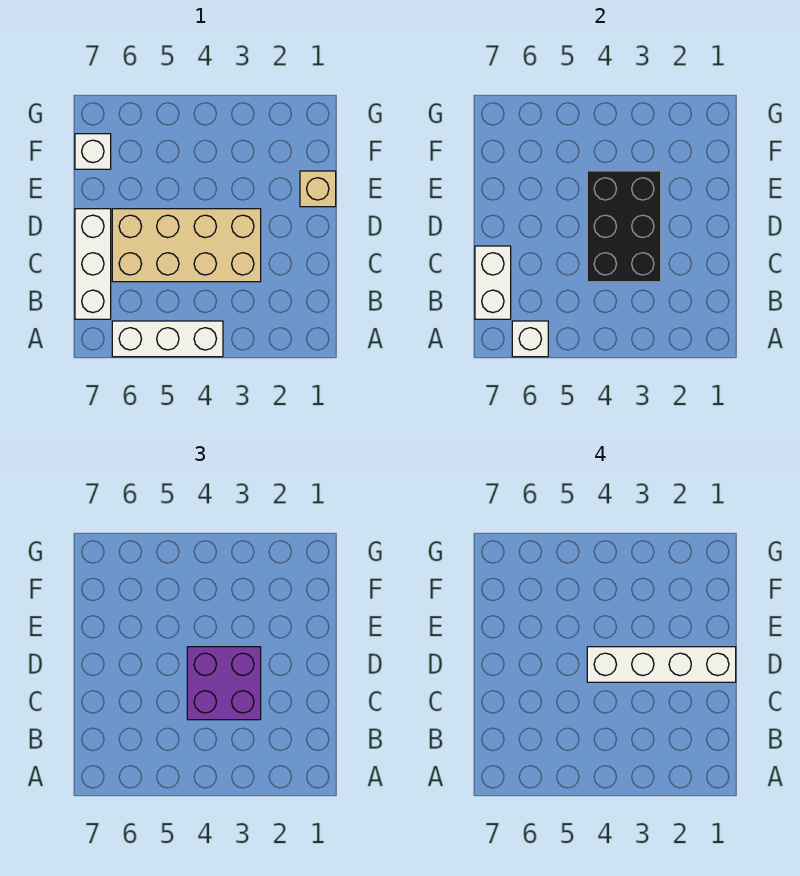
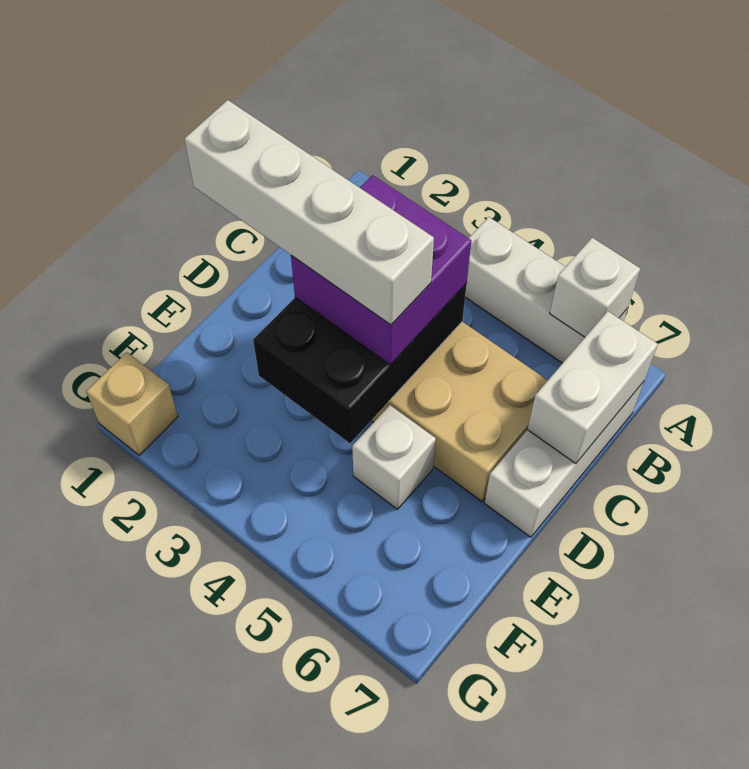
tan 1x1 brick [300,171,336,207] -> tan 1x1 brick moved to [86,352,178,455]
white 1x1 brick [75,134,111,169] -> white 1x1 brick moved to [352,405,436,509]

